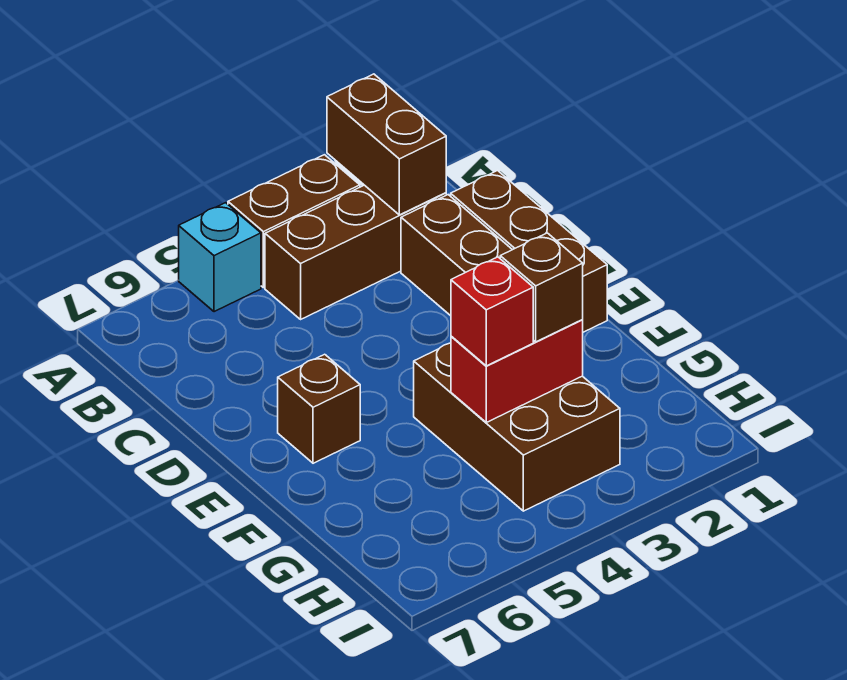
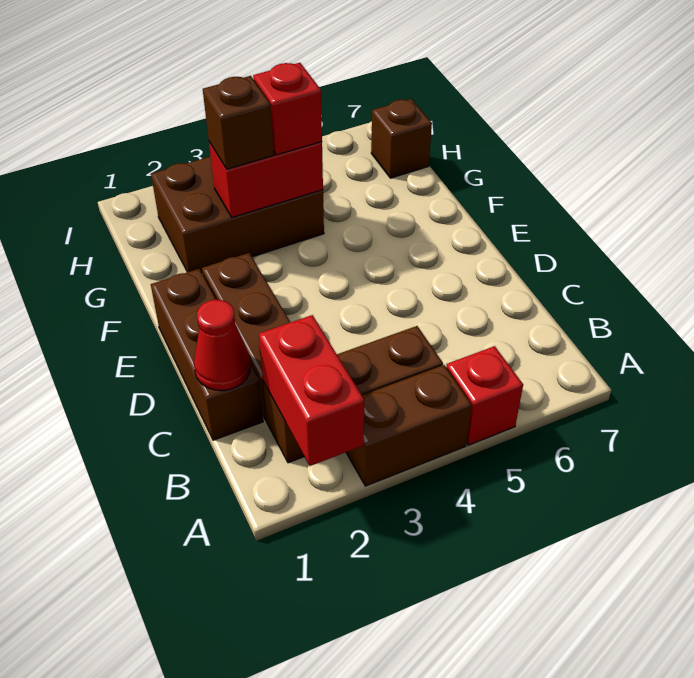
brown 1x2 brick [327,74,446,215] -> red 1x2 brick [259,315,364,466]
cyan 1x1 brick [179,203,261,312] -> red 1x1 brick [446,346,523,445]
none -> red 1x1 cone [194,300,251,390]
brown 1x1 brick [278,354,360,463] -> brown 1x1 brick moved to [371,99,432,178]
brown 2x3 brick [414,343,620,511] -> brown 2x3 brick turned to [151,156,324,273]

